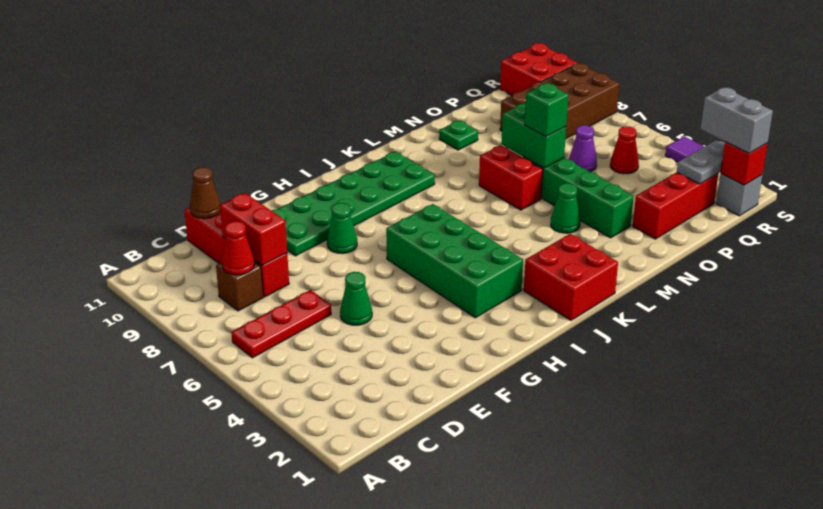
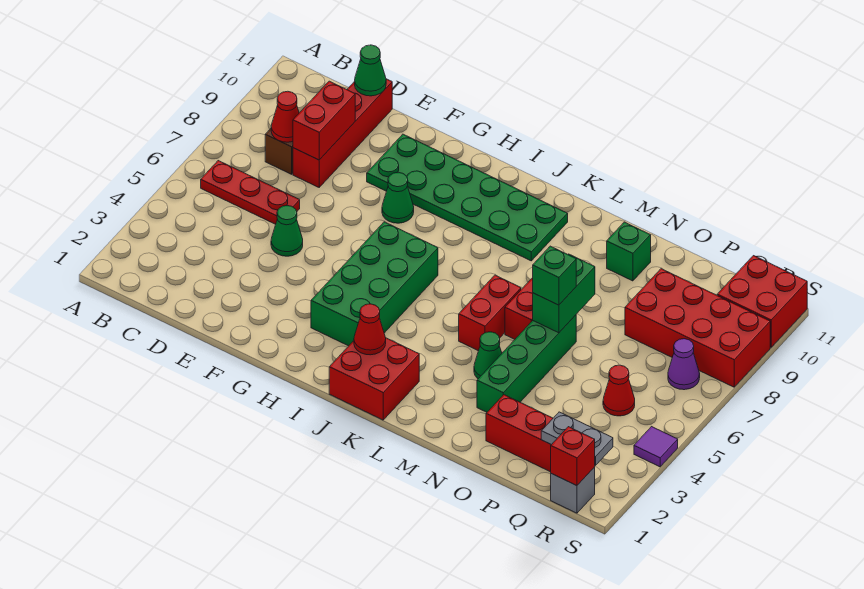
brown 1x1 cone [190,167,221,219] -> green 1x1 cone [355,45,386,96]
none -> red 1x1 cone [354,304,386,355]
none -> red 1x2 brick [459,275,521,351]
green 1x1 plate [439,121,478,150] -> green 1x1 brick [607,222,651,281]
purple 1x1 cone [569,125,597,172] -> purple 1x1 cone moved to [668,339,700,390]
brown 2x4 brick [500,63,619,139] -> red 2x4 brick [625,269,770,387]
grey 1x2 brick [701,87,773,153] -> none

